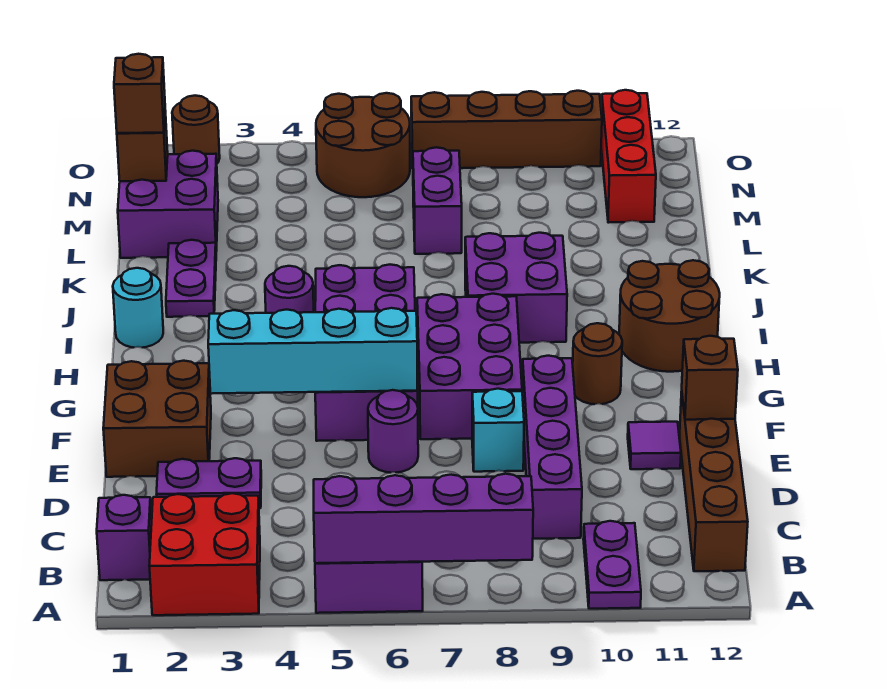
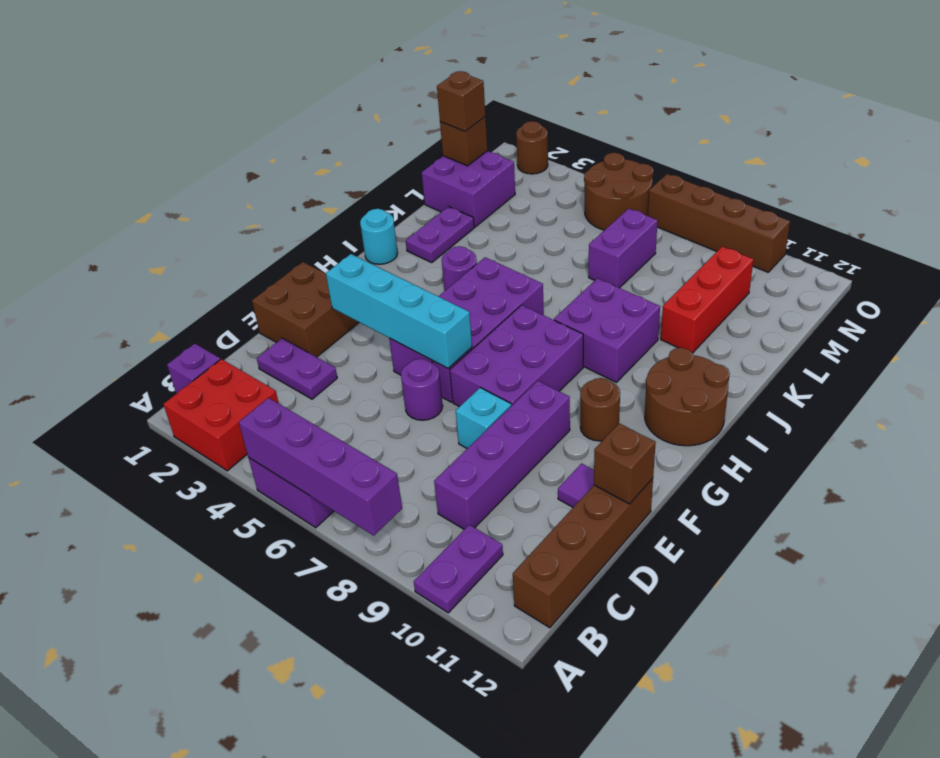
red 1x3 brick [601,90,656,223] -> red 1x3 brick moved to [661,246,754,353]

